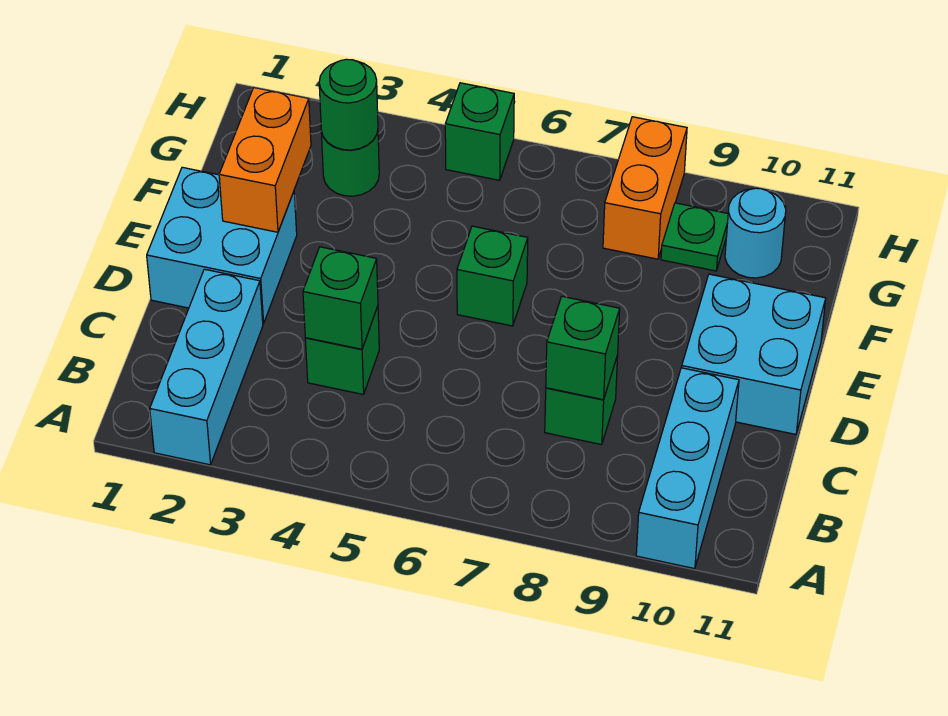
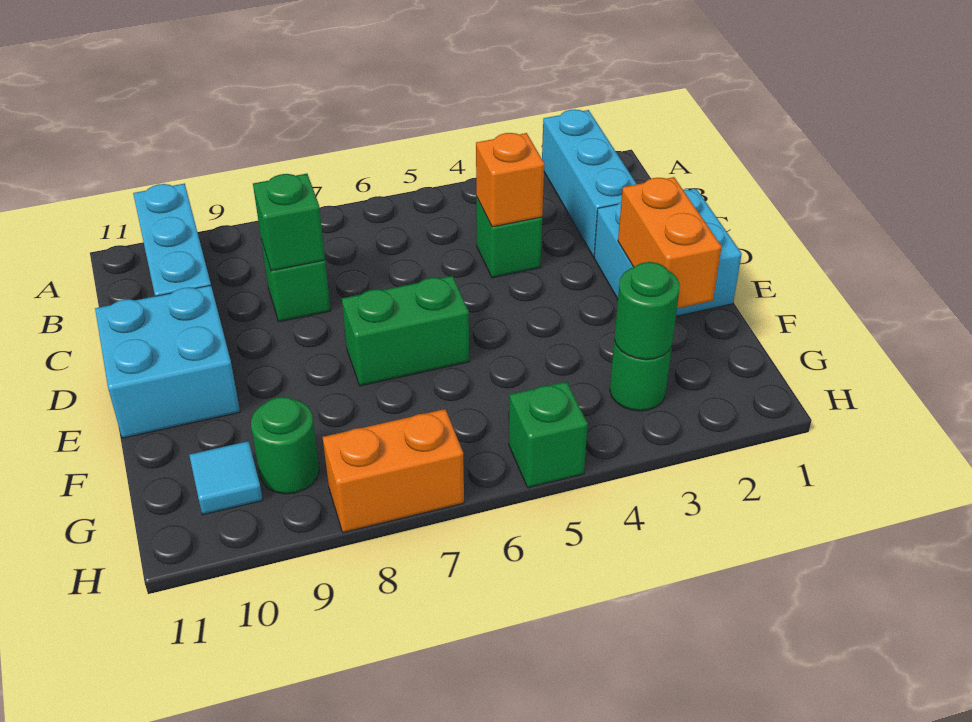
green 1x1 brick [303,247,378,349] -> orange 1x1 brick [476,133,544,227]
green 1x1 brick [457,226,528,326] -> green 1x2 brick [342,276,469,386]
orange 1x2 brick [603,117,687,259] -> orange 1x2 brick turned to [323,409,464,533]
green 1x1 plate [661,203,728,271] -> green 1x1 round brick [251,397,319,494]
cyan 1x1 round brick [725,188,786,278] -> cyan 1x1 tile [189,441,263,515]

